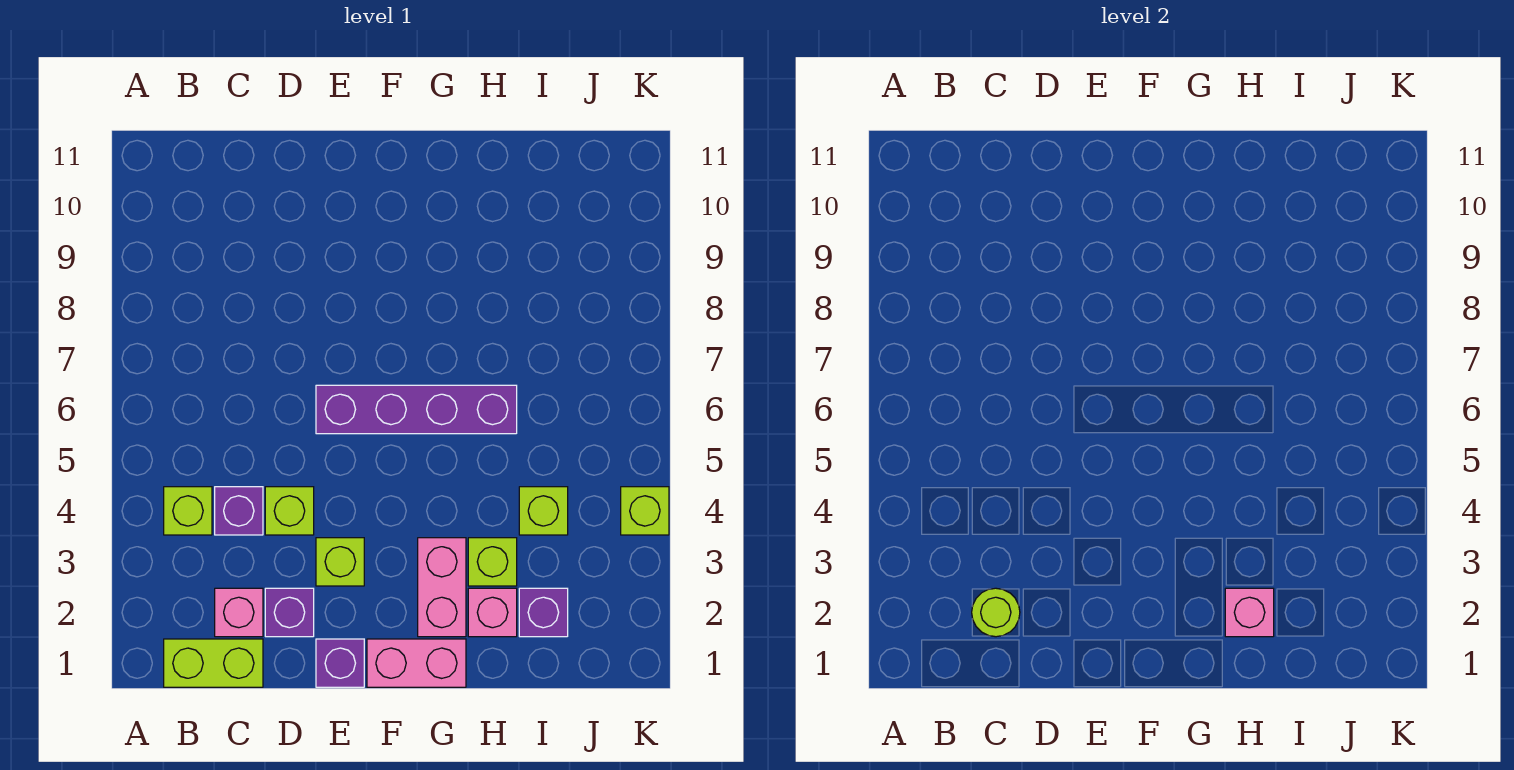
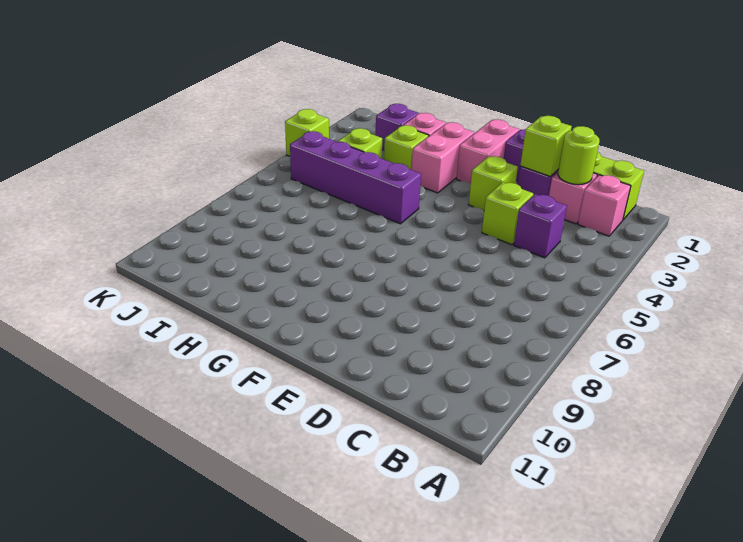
lime 1x1 brick [164,487,212,535] -> lime 1x1 brick moved to [520,116,572,177]
purple 1x4 brick [316,385,517,434] -> purple 1x4 brick moved to [290,131,421,224]
pink 1x2 brick [367,639,466,687] -> pink 1x2 brick turned to [456,120,519,184]
pink 1x1 brick [1225,588,1274,637] -> pink 1x1 brick moved to [578,175,631,236]

